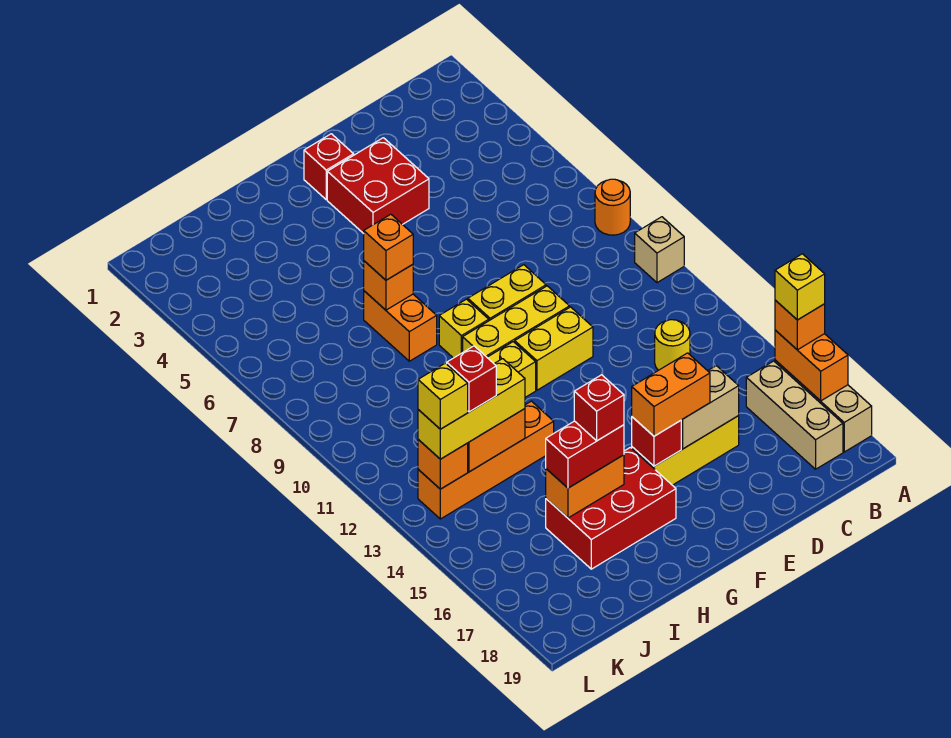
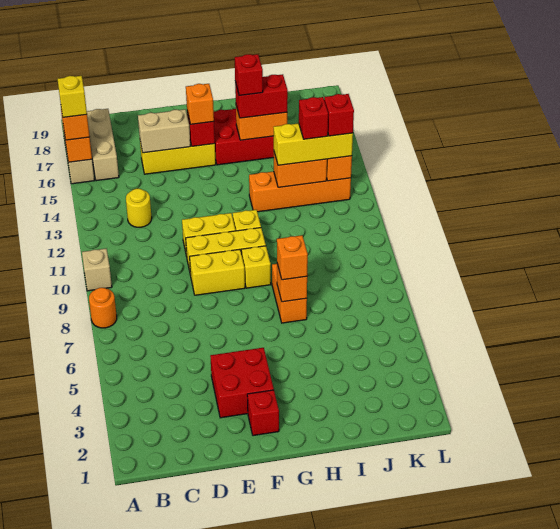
orange 1x2 brick [632,353,710,436] -> orange 1x1 brick [186,84,214,124]
yellow 1x1 brick [418,363,468,429] -> red 1x1 brick [324,94,354,136]

